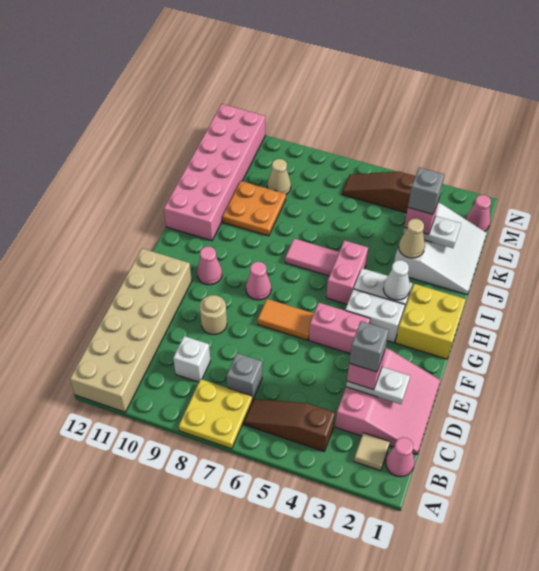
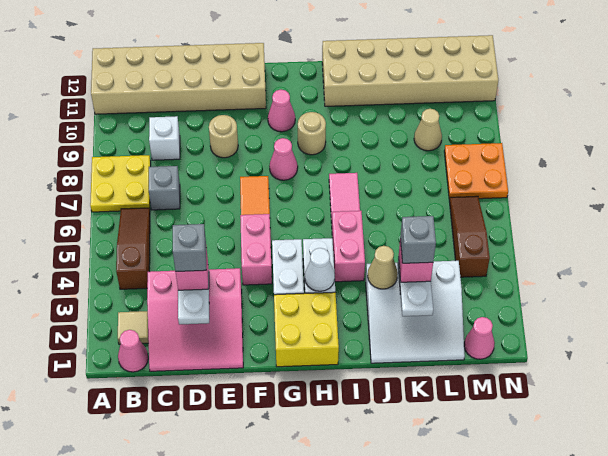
pink 1x2 brick [326,240,368,304] -> pink 1x2 brick turned to [332,211,365,282]
none -> tan 1x1 round brick [298,112,326,155]
pink 2x6 brick [164,104,265,241] -> tan 2x6 brick [322,35,498,106]
orange 2x2 plate [222,181,286,236] -> orange 2x2 plate moved to [444,143,508,199]

